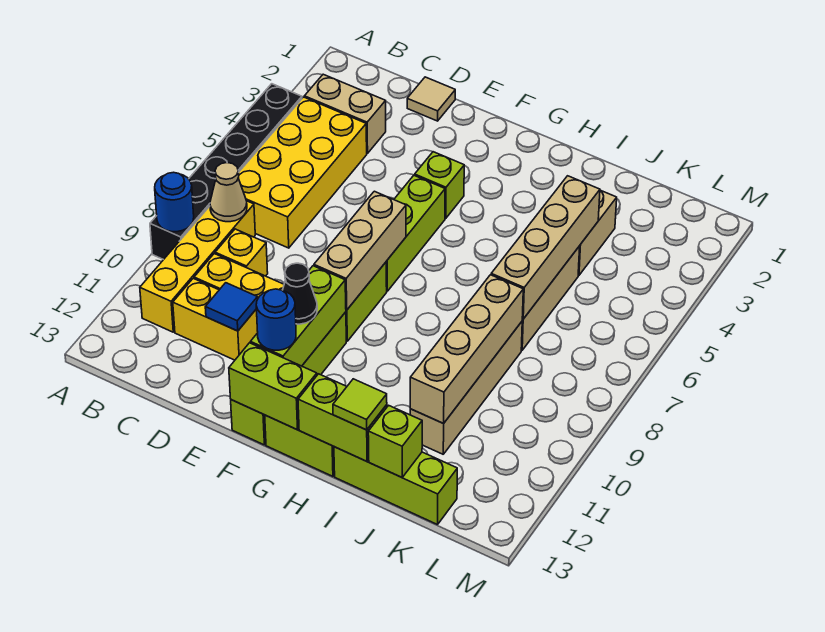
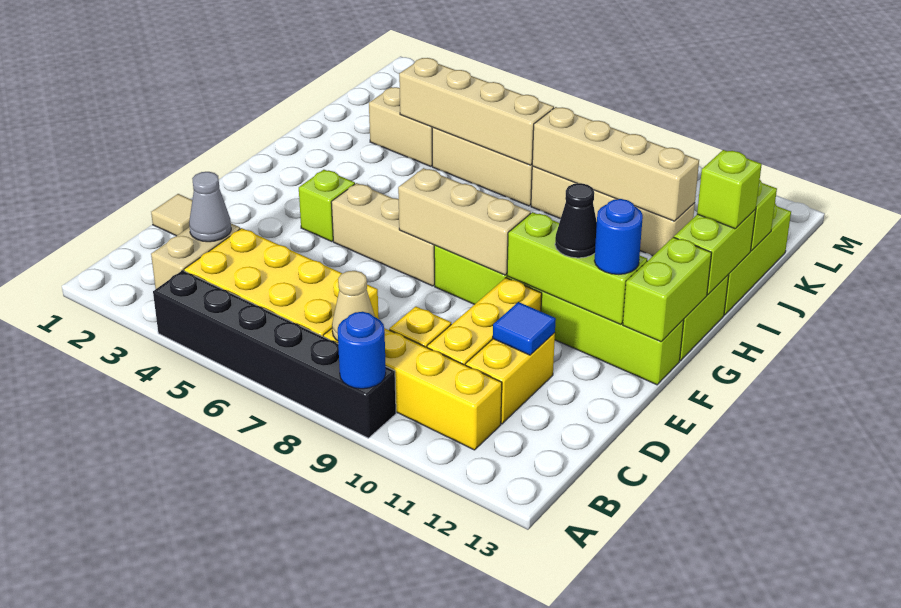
none -> grey 1x1 cone [189,172,231,242]
lime 1x3 brick [386,175,445,291] -> tan 1x3 brick [331,183,435,286]
lime 1x1 tile [333,379,387,430] -> lime 1x1 brick [697,150,762,229]

